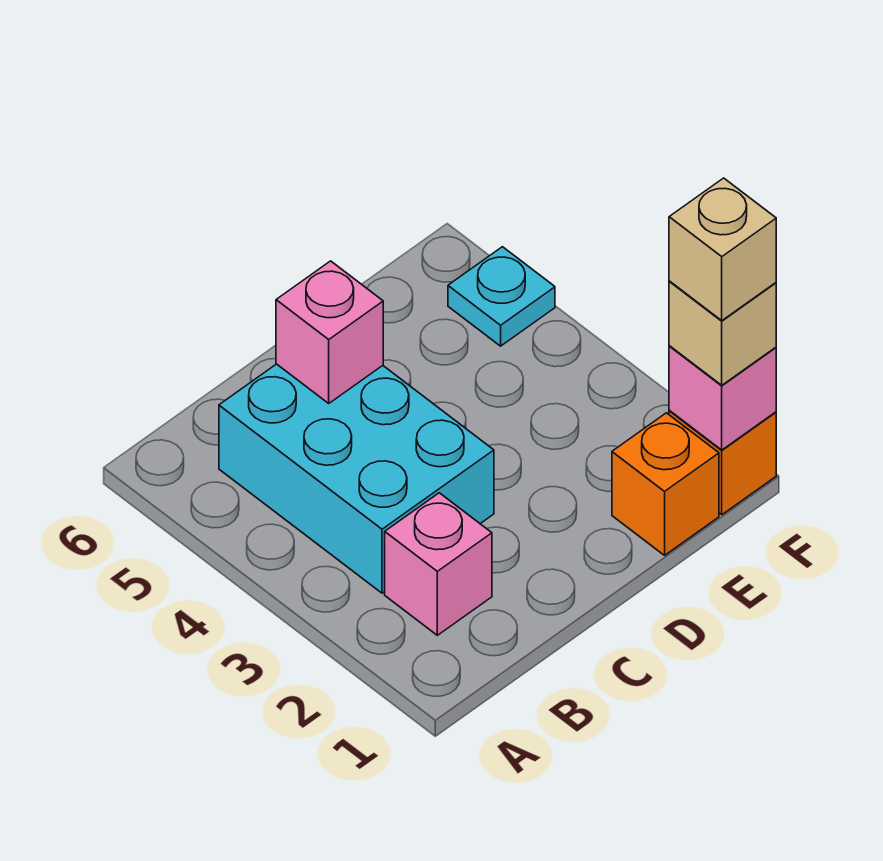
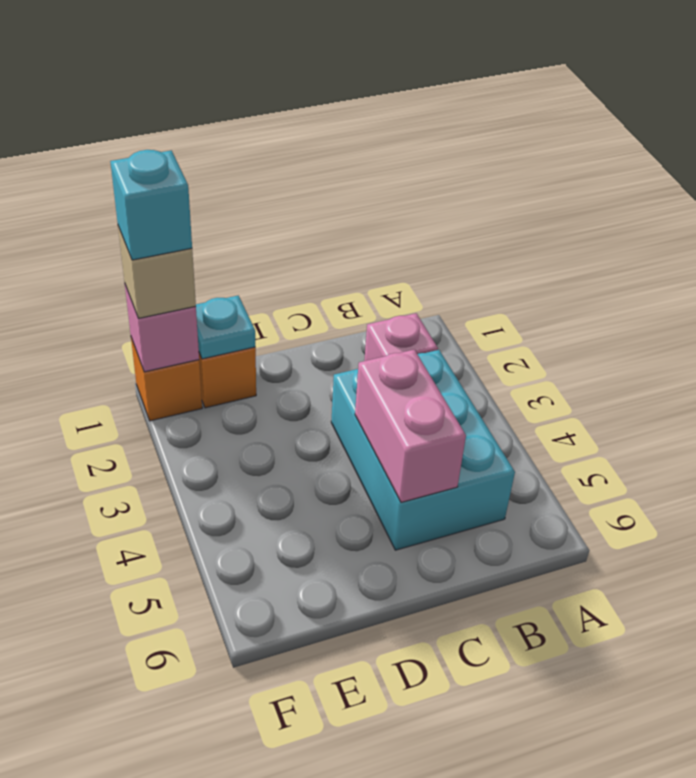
pink 1x1 brick [276,261,383,403] -> pink 1x2 brick [355,350,466,502]
tan 1x1 brick [669,178,776,321] -> cyan 1x1 brick [110,150,192,260]
cyan 1x1 plate [448,247,555,346] -> cyan 1x1 plate moved to [196,296,255,359]

